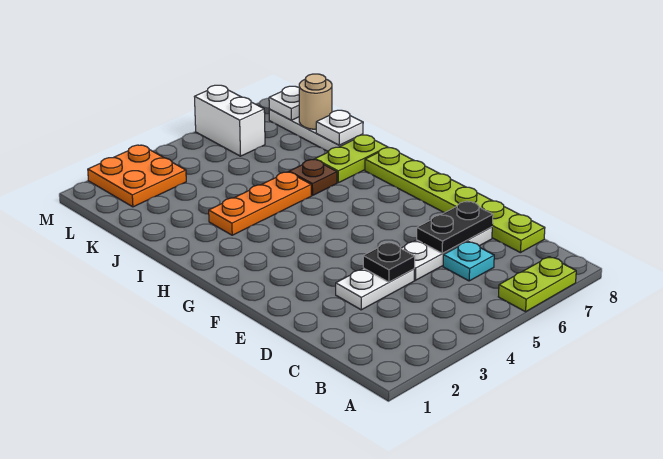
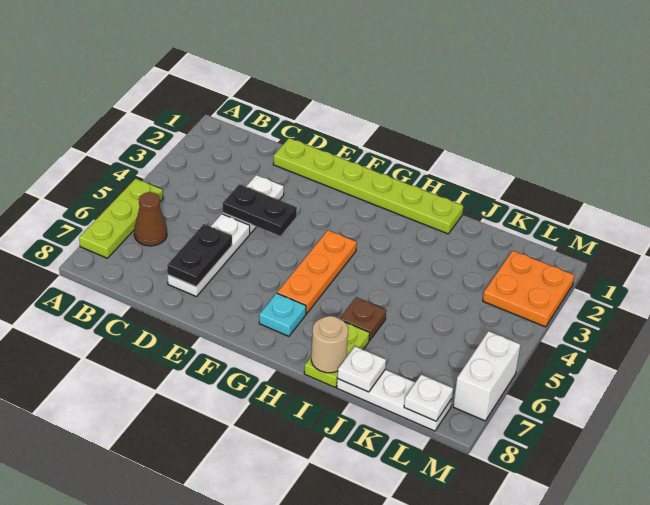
lime 1x2 plate [498,257,576,312] -> lime 1x3 plate [79,179,163,258]
none -> brown 1x1 cone [134,192,167,246]
cyan 1x1 plate [443,241,494,281] -> cyan 1x1 plate moved to [259,293,306,336]
lime 1x6 plate [365,148,545,253] -> lime 1x6 plate moved to [273,138,463,234]
black 1x1 plate [363,242,415,282] -> black 1x2 plate [223,184,297,236]
orange 1x3 plate [209,172,311,235] -> orange 1x3 plate moved to [277,230,357,314]
tan 1x1 round brick [299,74,332,129] -> tan 1x1 round brick moved to [311,316,348,373]
white 1x2 brick [194,85,265,156] -> white 1x2 brick turned to [453,331,520,421]

